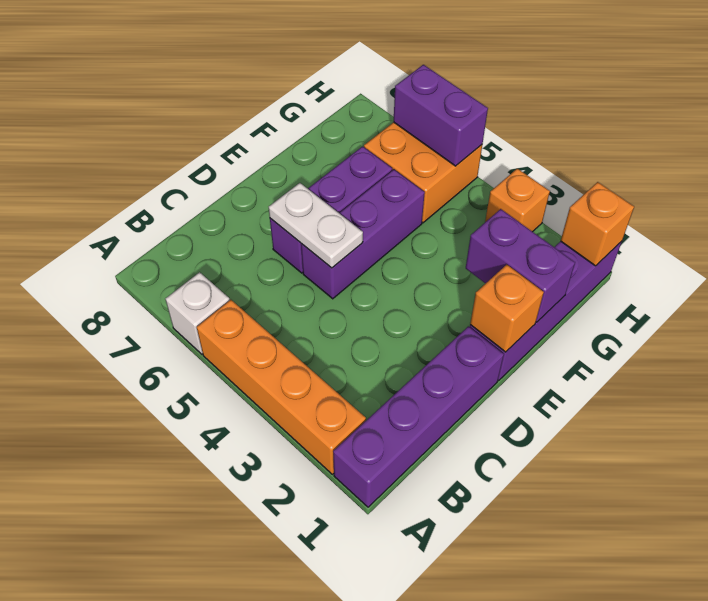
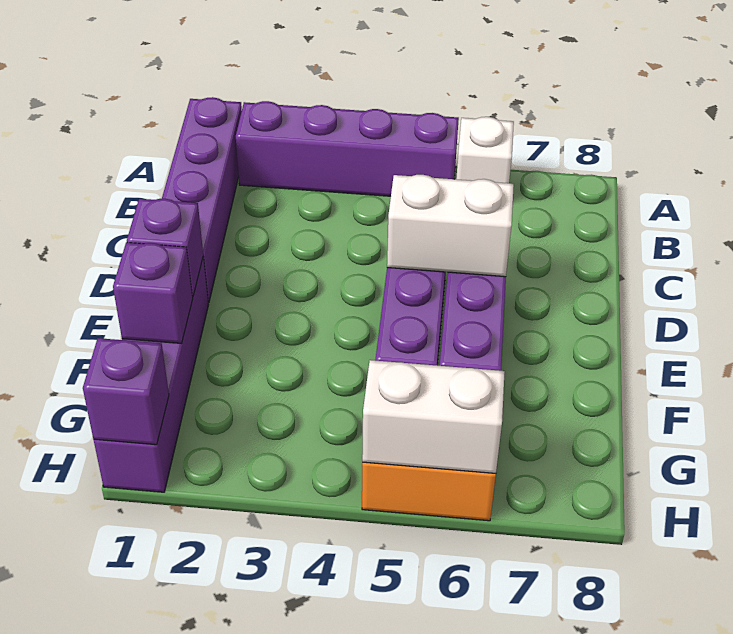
orange 1x4 brick [197,300,366,474] -> purple 1x4 brick [236,101,459,196]
white 1x2 plate [269,183,363,268] -> white 1x2 brick [387,175,514,277]
orange 1x1 brick [470,265,544,352] -> purple 1x1 brick [127,199,203,297]
purple 1x2 brick [466,209,575,322] -> purple 1x1 brick [113,242,193,343]
orange 1x1 brick [561,182,634,266] -> purple 1x1 brick [83,338,169,445]
orange 1x1 brick [485,169,550,232] -> none
purple 1x2 brick [393,65,488,166] -> white 1x2 brick [362,360,505,473]

